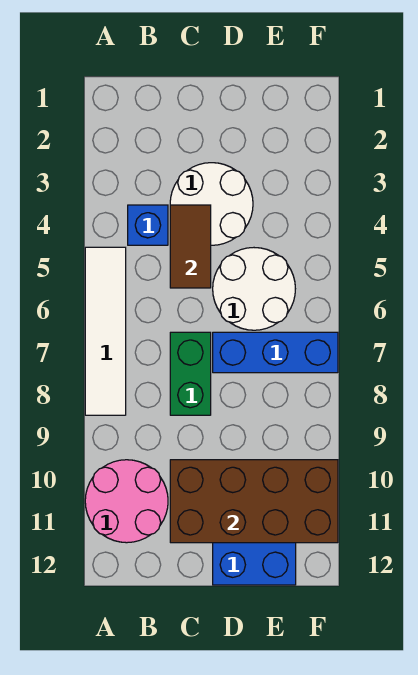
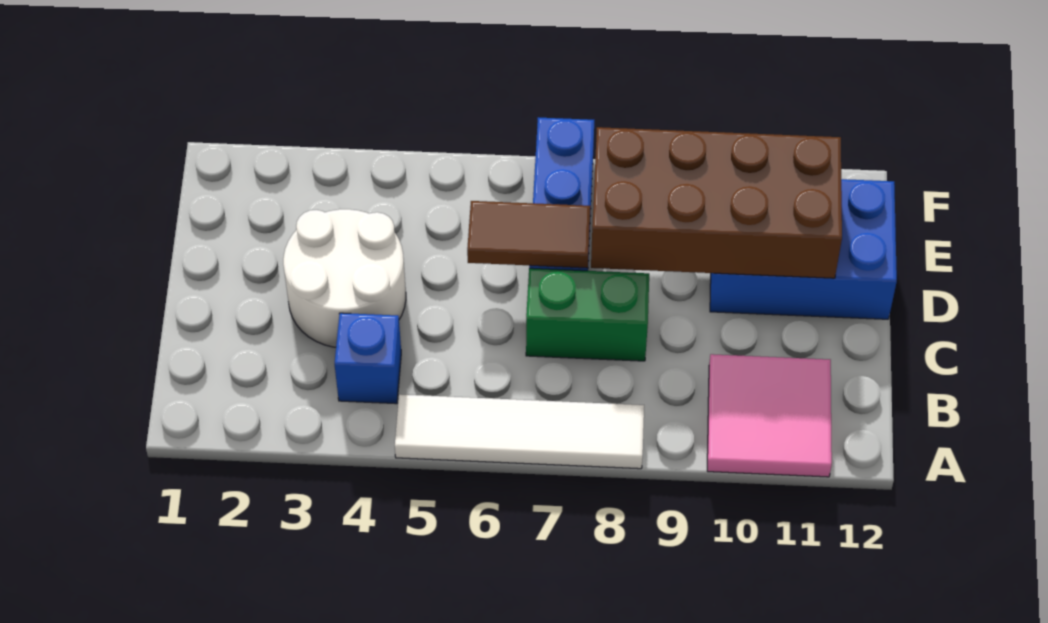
pink 2x2 round brick [85,460,168,543] -> pink 2x2 tile [707,354,832,477]
brown 1x2 tile [170,205,211,288] -> brown 1x2 tile moved to [467,201,591,268]
brown 2x4 brick [170,460,338,543] -> brown 2x4 brick turned to [591,127,842,278]
white 2x2 round brick [213,248,295,330] -> none

